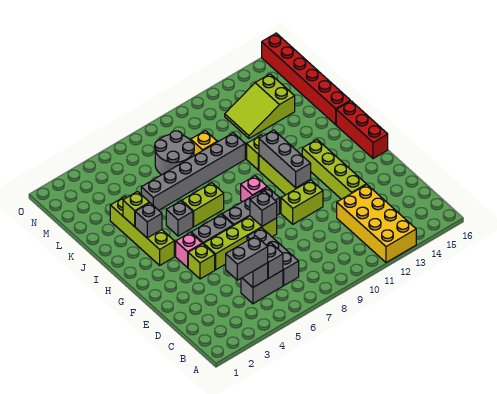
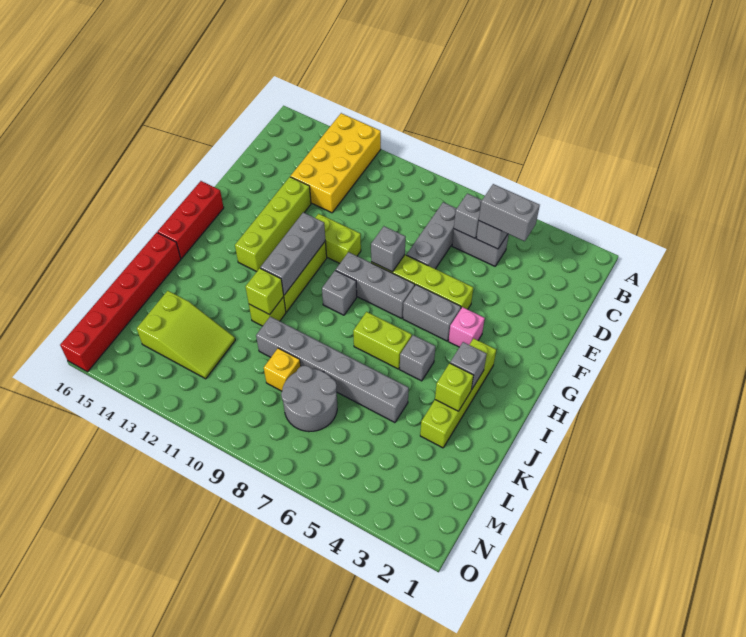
lime 1x1 brick [188,244,215,279] -> lime 1x1 brick moved to [246,268,284,315]
pink 1x1 brick [241,176,267,202] -> grey 1x1 brick [322,270,357,315]

